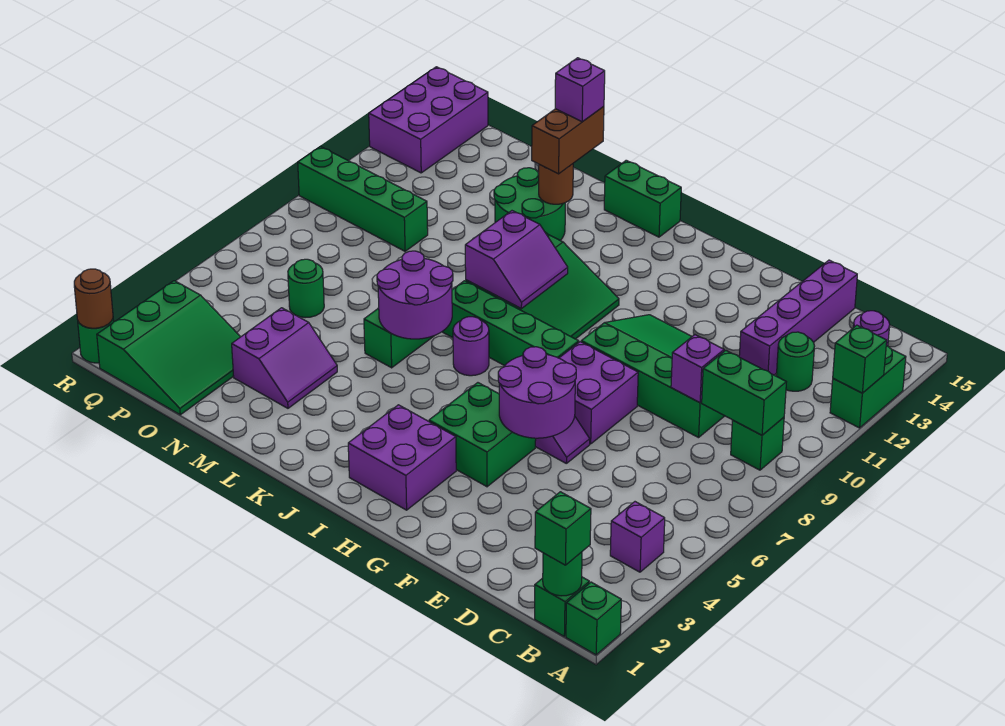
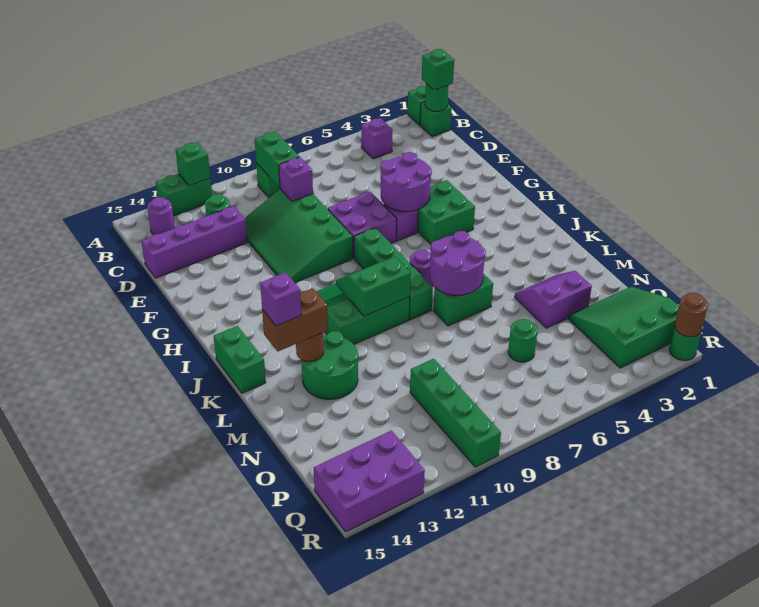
purple 2x2 brick [348,405,456,510] -> none
purple 2x2 slope [465,211,568,309] -> green 2x2 slope [336,257,411,316]

